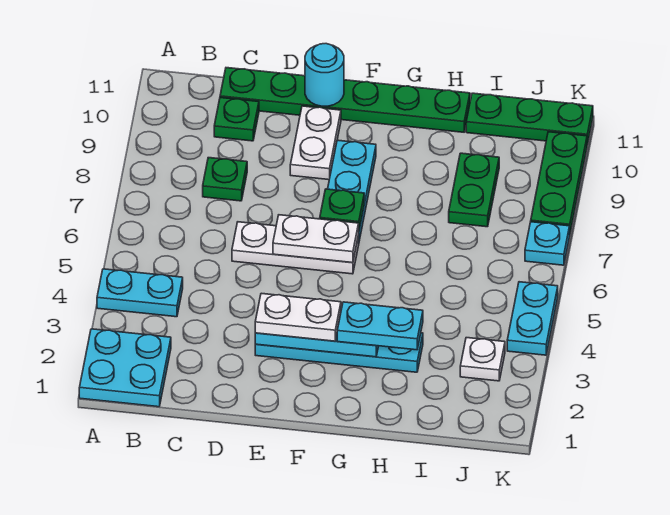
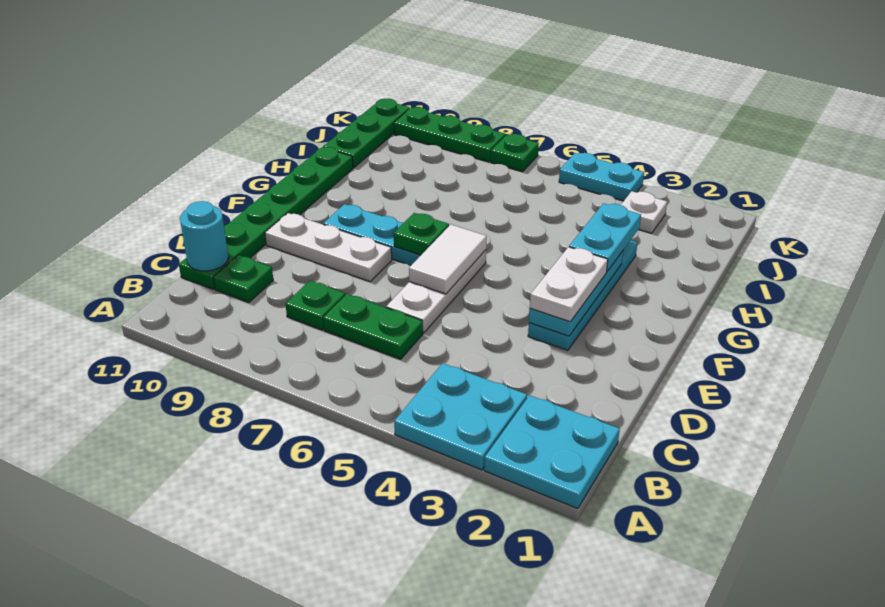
cyan 1x2 plate [97,269,183,317] -> cyan 2x2 plate [394,363,527,470]
white 1x2 plate [273,215,359,263] -> white 1x2 tile [409,225,487,294]
white 1x2 plate [290,106,341,180] -> white 1x3 plate [265,213,392,281]
cyan 1x1 round brick [305,44,344,106] -> cyan 1x1 round brick moved to [180,201,229,271]
green 1x2 plate [449,153,499,227] -> green 1x2 plate moved to [323,294,423,359]
cyan 1x1 plate [525,222,570,265] -> green 1x1 plate [491,134,539,172]

